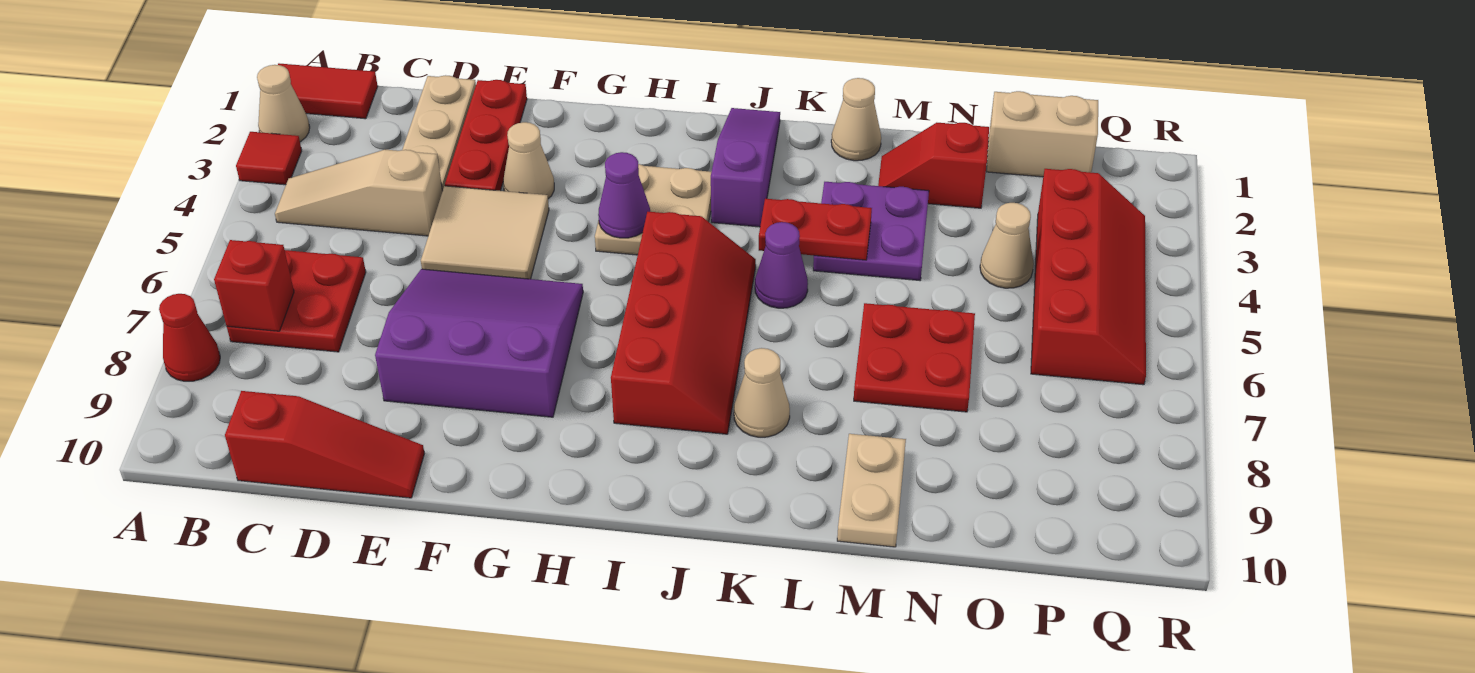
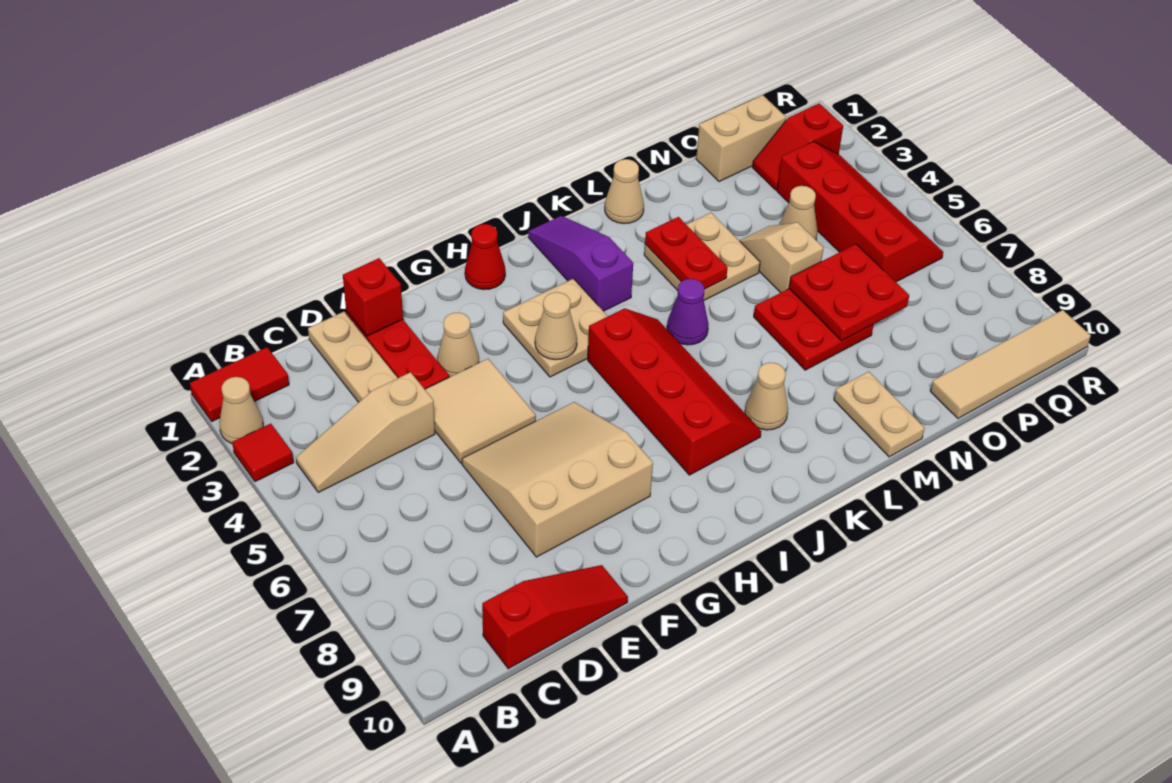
red 1x1 cone [159,294,220,381] -> red 1x1 cone moved to [465,224,505,290]
red 2x2 plate [227,250,366,352] -> red 2x2 plate moved to [789,244,909,341]
red 1x1 brick [214,240,294,331] -> red 1x1 brick moved to [343,258,403,336]
purple 3x3 slope [375,269,583,417] -> tan 3x3 slope [462,402,653,557]
purple 1x1 cone [598,152,650,238] -> tan 1x1 cone [535,292,577,360]
red 1x2 plate [759,199,872,260] -> red 1x2 plate turned to [645,217,728,289]
purple 2x2 plate [813,182,929,280] -> tan 2x2 plate [644,213,760,300]
red 1x2 slope [878,123,989,208] -> red 1x2 slope moved to [752,103,843,190]
none -> tan 1x2 slope [739,222,823,293]
none -> tan 1x4 tile [930,310,1091,418]

